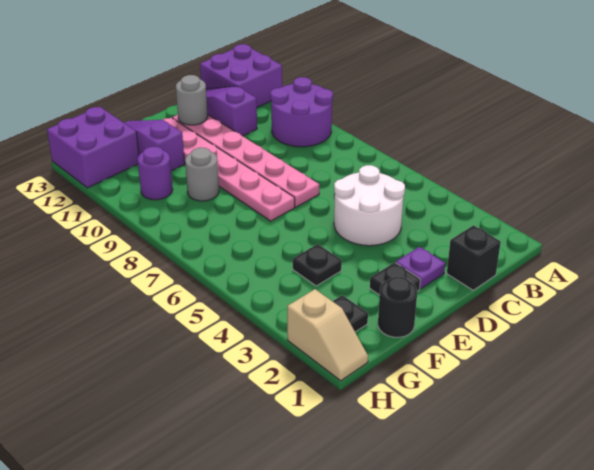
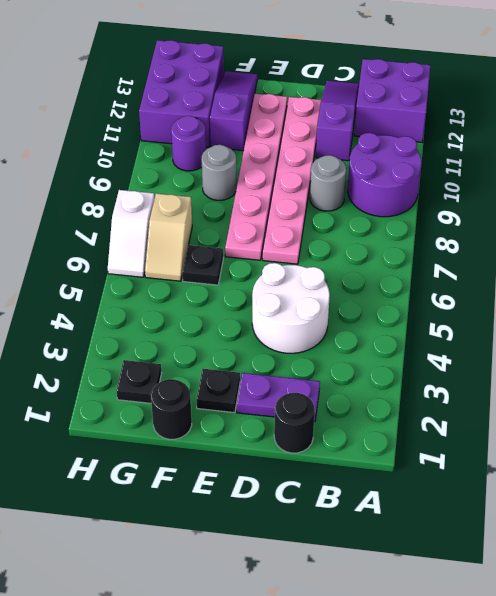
black 1x1 brick [447,225,501,290] -> black 1x1 round brick [274,393,315,453]
purple 1x1 plate [396,247,445,289] -> purple 1x2 plate [237,373,320,421]
grey 1x1 round brick [176,75,208,125] -> grey 1x1 round brick moved to [310,155,346,211]
black 1x1 plate [293,244,342,286] -> black 1x1 plate moved to [182,245,223,285]
purple 2x2 brick [47,107,139,188] -> purple 2x3 brick [139,40,224,147]
tan 1x2 slope [287,289,368,381] -> tan 1x2 slope moved to [145,193,192,281]
none -> white 1x2 slope [108,190,154,277]

